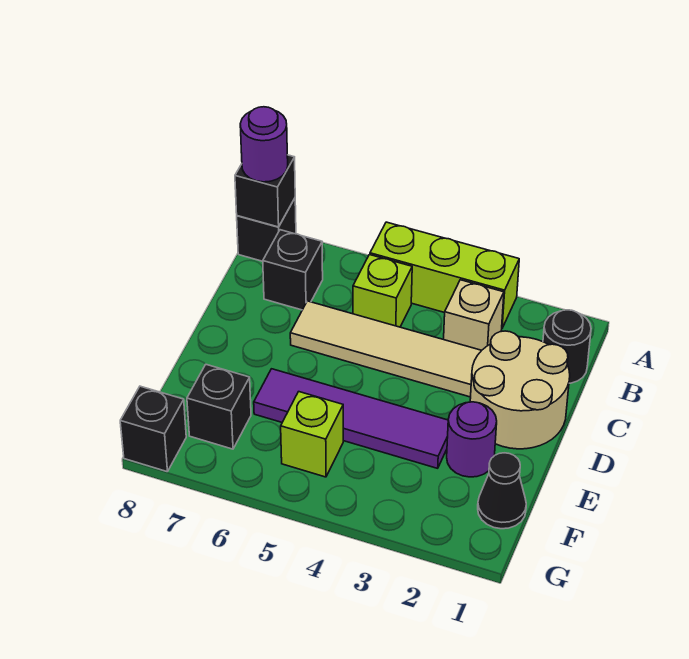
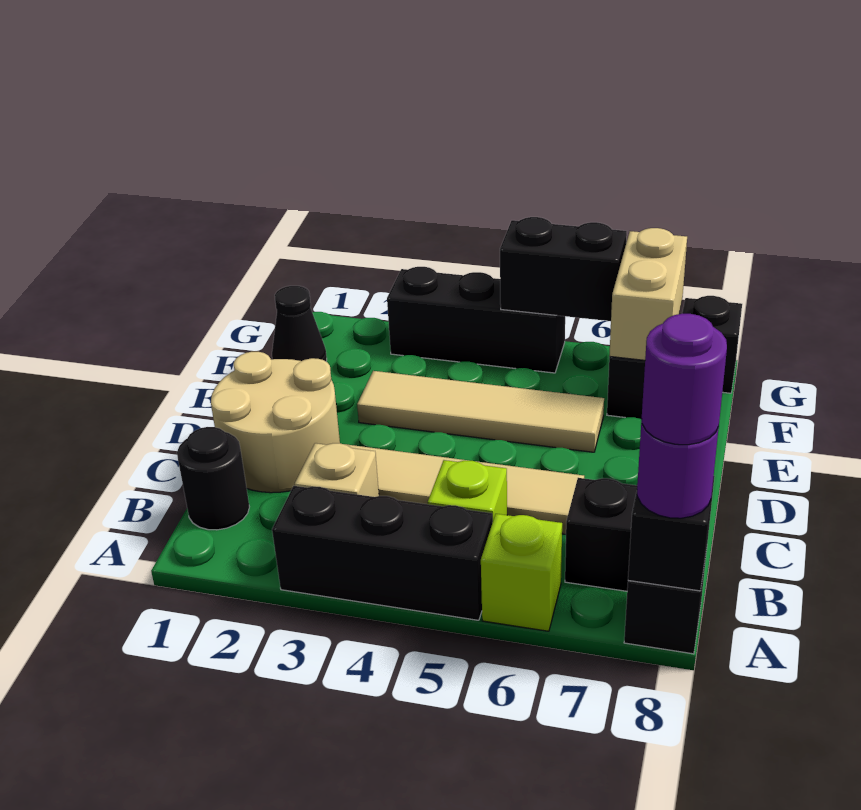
lime 1x3 brick [370,222,519,328] -> black 1x3 brick [272,486,492,620]
purple 1x1 round brick [447,402,497,477] -> purple 1x1 round brick moved to [642,314,727,445]
purple 1x4 tile [254,369,448,468] -> tan 1x4 tile [357,371,604,452]
lime 1x1 brick [281,392,343,477] -> lime 1x1 brick moved to [481,514,562,631]
none -> tan 1x2 brick [609,228,687,360]
none -> black 1x3 brick [387,267,565,373]
none -> black 1x2 brick [500,217,627,321]

